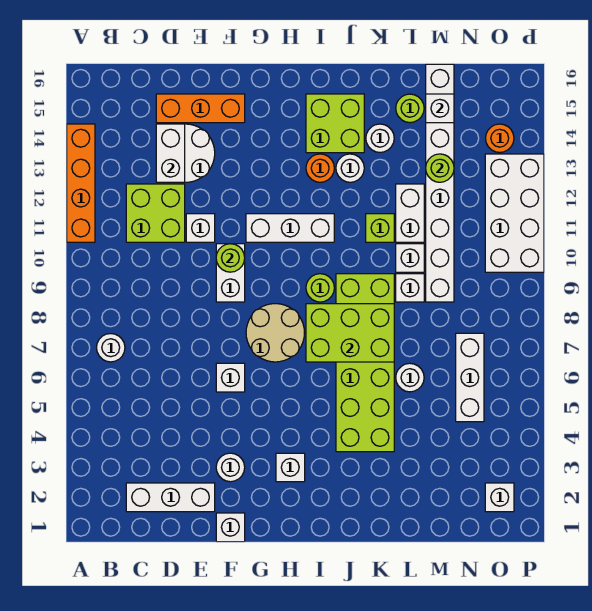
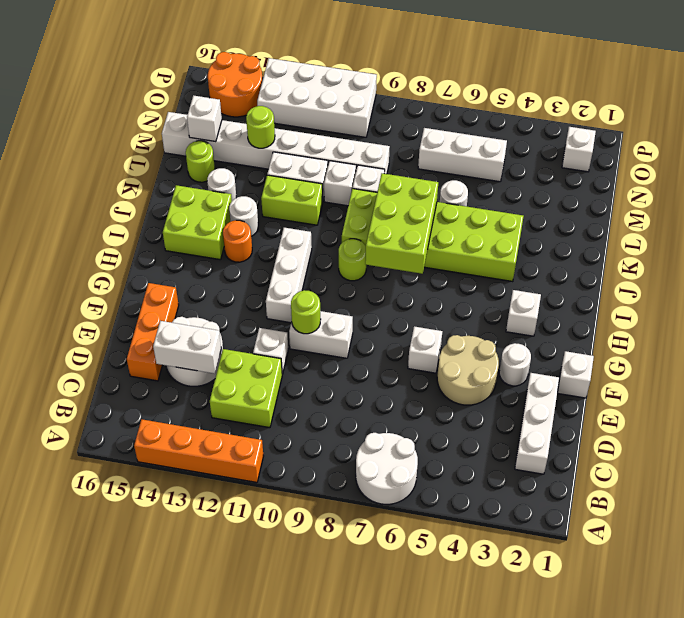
white 1x1 round brick [97,334,125,362] -> white 2x2 round brick [356,433,418,504]
tan 2x2 round brick [246,304,304,362] -> tan 2x2 round brick moved to [437,335,499,405]
lime 1x1 brick [366,214,394,242] -> lime 1x2 brick [261,175,323,225]
orange 1x1 round brick [486,124,514,152] -> orange 2x2 round brick [208,52,263,117]

